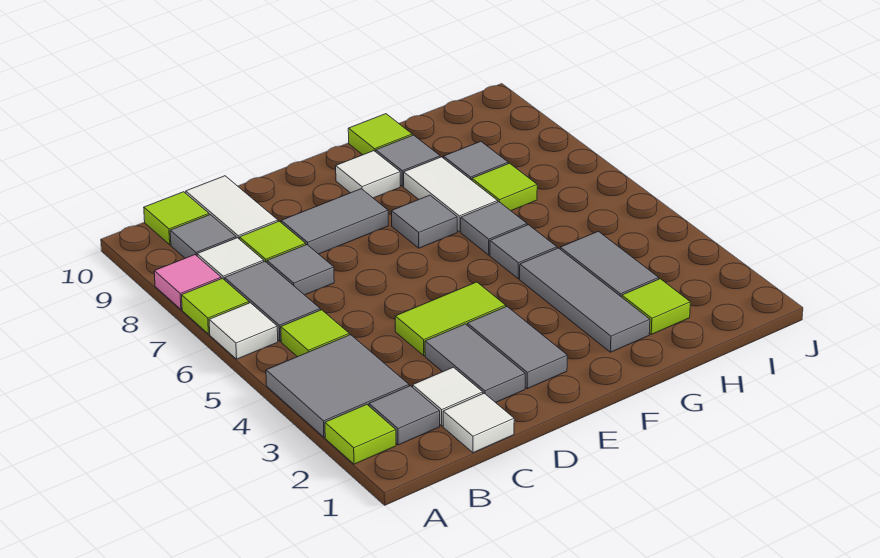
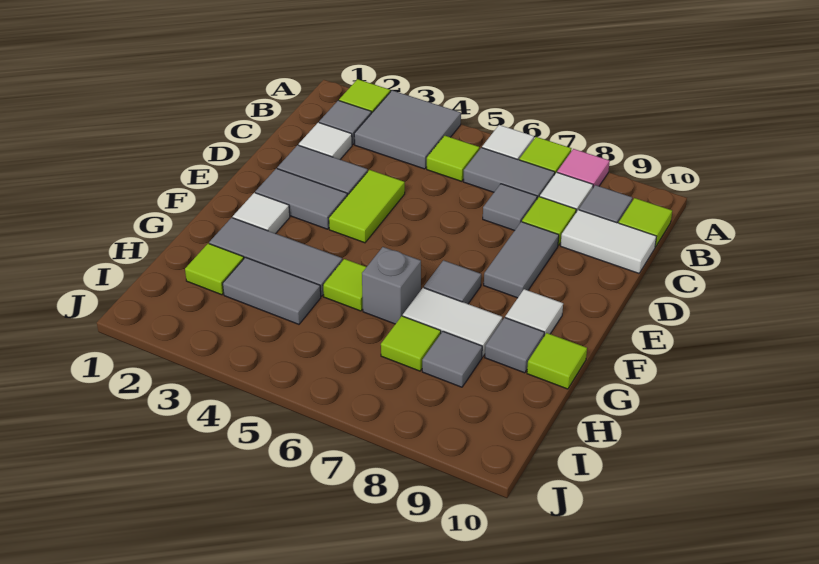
white 1x1 tile [443,393,514,453] -> white 1x1 tile moved to [233,193,290,234]
grey 1x1 tile [490,225,557,279] -> lime 1x1 tile [323,259,366,311]
grey 1x1 tile [461,202,527,255] -> grey 1x1 brick [362,247,421,324]

